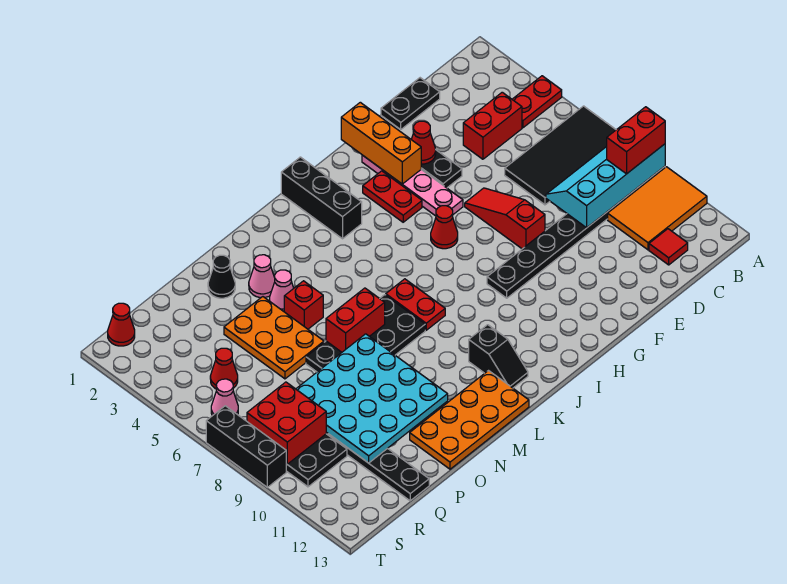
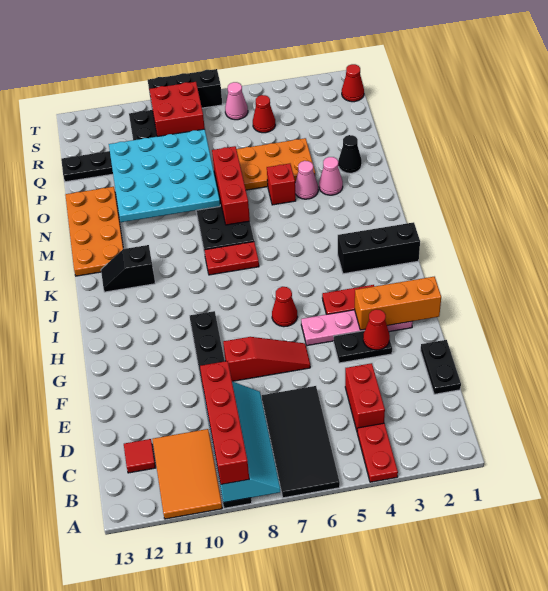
red 1x2 brick [607,107,665,174] -> red 1x4 brick [200,361,249,484]
red 1x2 brick [326,288,385,352] -> red 1x3 brick [212,146,250,225]

